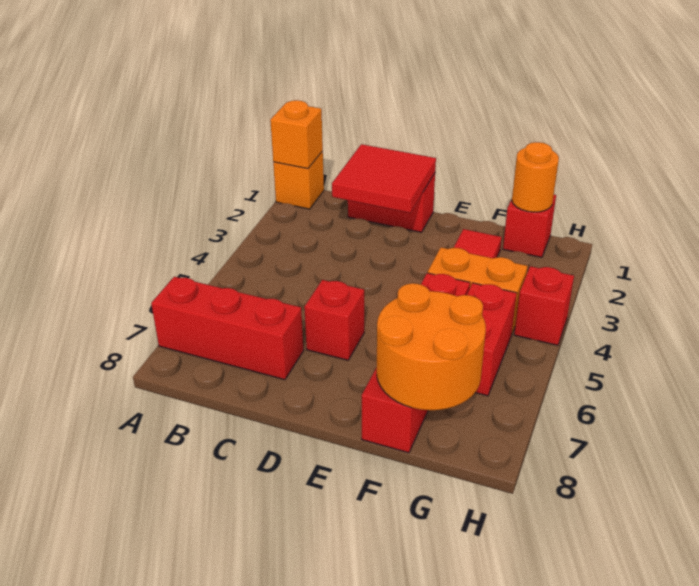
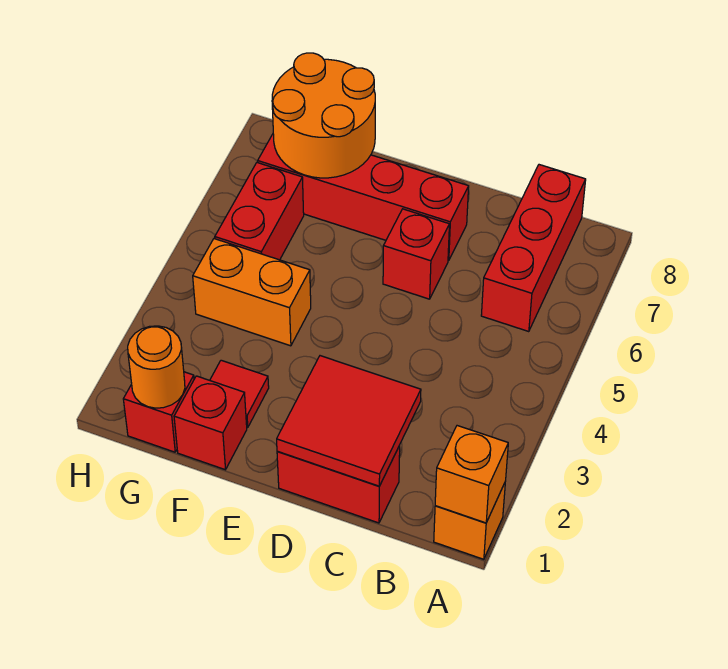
red 1x3 brick [151,277,304,380] -> red 1x3 brick turned to [481,165,586,332]
red 1x4 brick [362,273,470,453] -> red 1x4 brick turned to [258,134,469,261]
red 1x1 brick [514,266,574,345] -> red 1x1 brick moved to [174,376,247,470]

